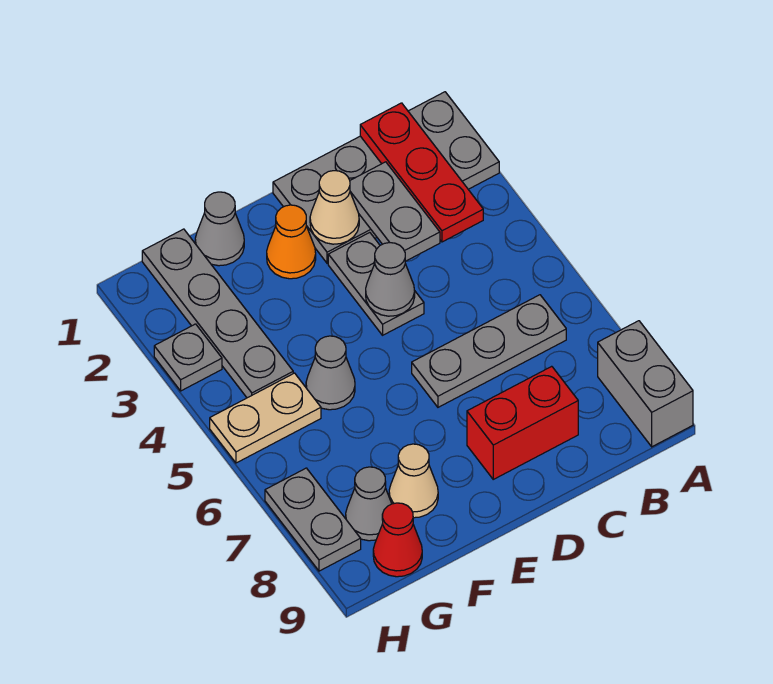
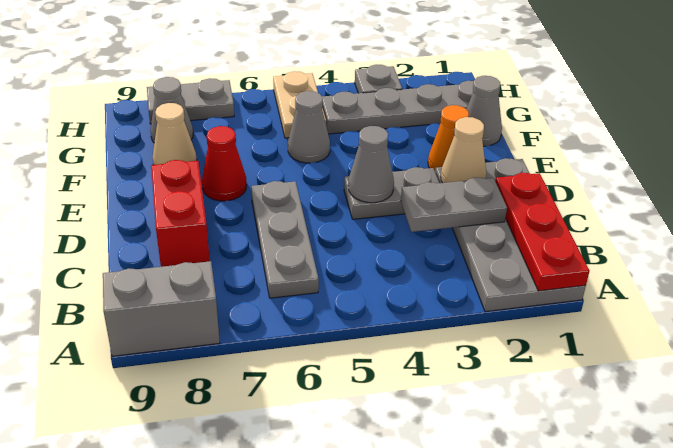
red 1x3 plate [360,103,483,242] -> red 1x3 plate turned to [495,173,589,291]
red 1x1 cone [373,503,422,577] -> red 1x1 cone moved to [202,126,247,201]

